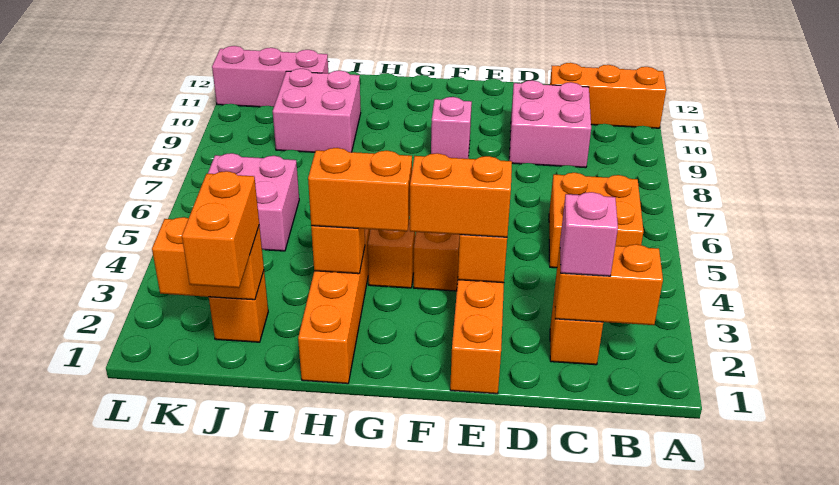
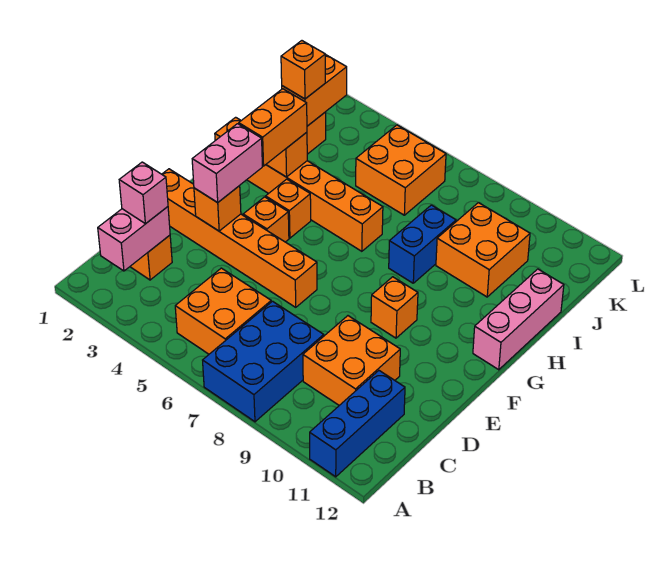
none -> blue 2x3 brick [203,301,324,422]
orange 1x3 brick [550,63,666,128] -> blue 1x3 brick [310,371,405,477]
orange 1x2 brick [555,244,663,325] -> pink 1x2 brick [98,207,170,271]
pink 2x2 brick [509,80,591,168] -> orange 2x2 brick [303,316,400,405]
orange 1x2 brick [410,153,512,237] -> pink 1x2 brick [192,124,262,203]
pink 1x1 brick [431,97,472,159] -> orange 1x1 brick [371,277,418,338]
none -> blue 1x2 brick [389,205,456,283]
pink 2x2 brick [273,69,361,152] -> orange 2x2 brick [436,203,530,297]
orange 1x2 brick [182,171,259,288] -> orange 1x1 brick [281,41,325,99]
pink 2x2 brick [208,153,299,251] -> orange 2x2 brick [356,125,446,215]
pink 1x3 brick [212,46,328,107] -> pink 1x3 brick moved to [473,269,564,370]

